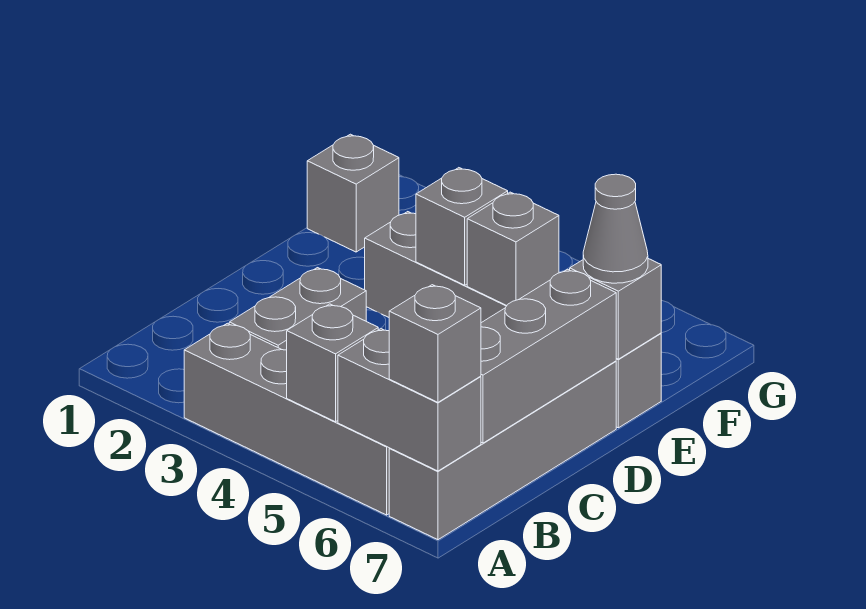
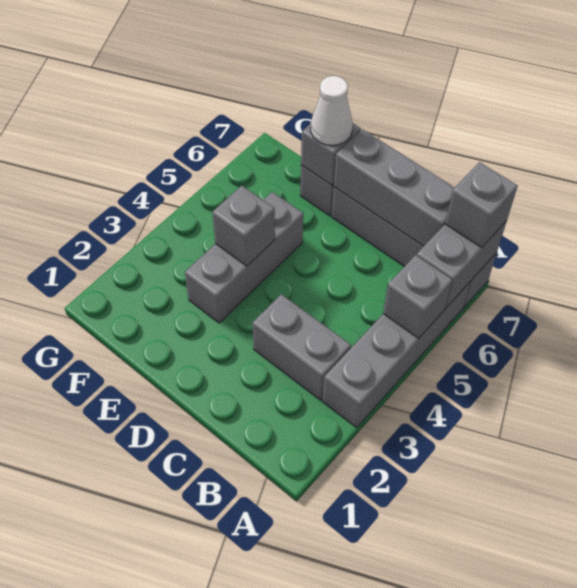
grey 1x1 brick [467,192,559,306] -> none
grey 1x1 cone [583,174,648,283] -> white 1x1 cone [310,76,353,145]
grey 1x1 brick [307,134,399,252] -> none

